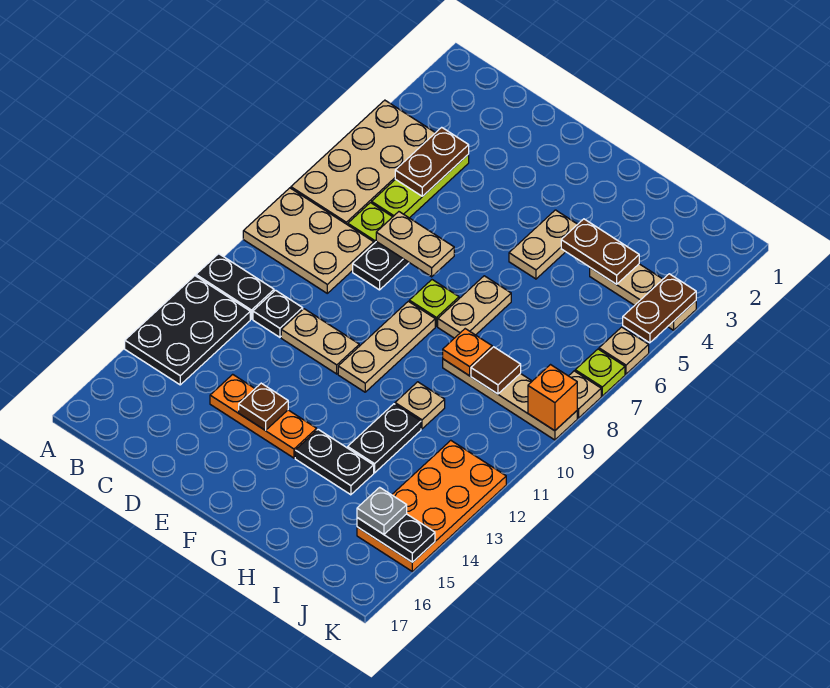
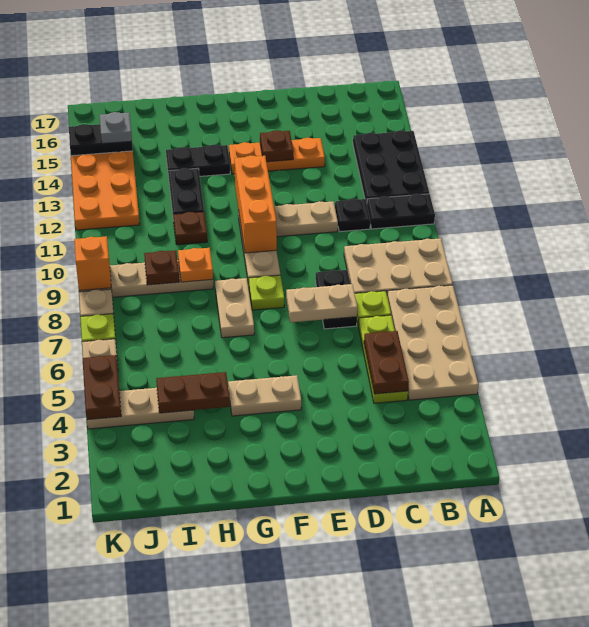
none -> orange 1x3 brick [234,155,277,253]
tan 1x2 plate [509,210,578,279] -> tan 1x2 plate turned to [228,375,301,416]
tan 1x1 plate [395,382,445,429] -> brown 1x1 plate [173,212,207,245]
brown 1x1 tile [471,347,521,394] -> brown 1x1 plate [144,250,179,285]

